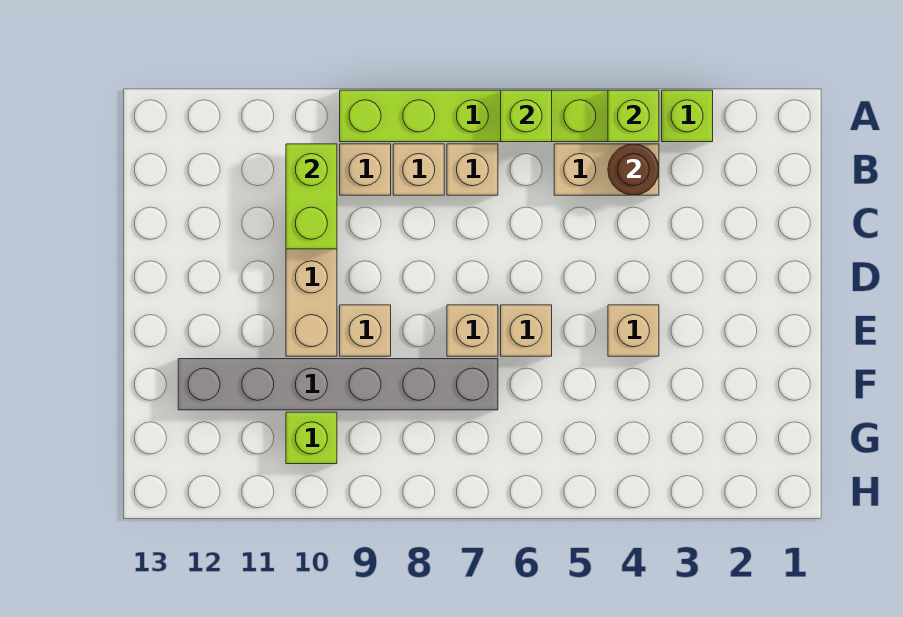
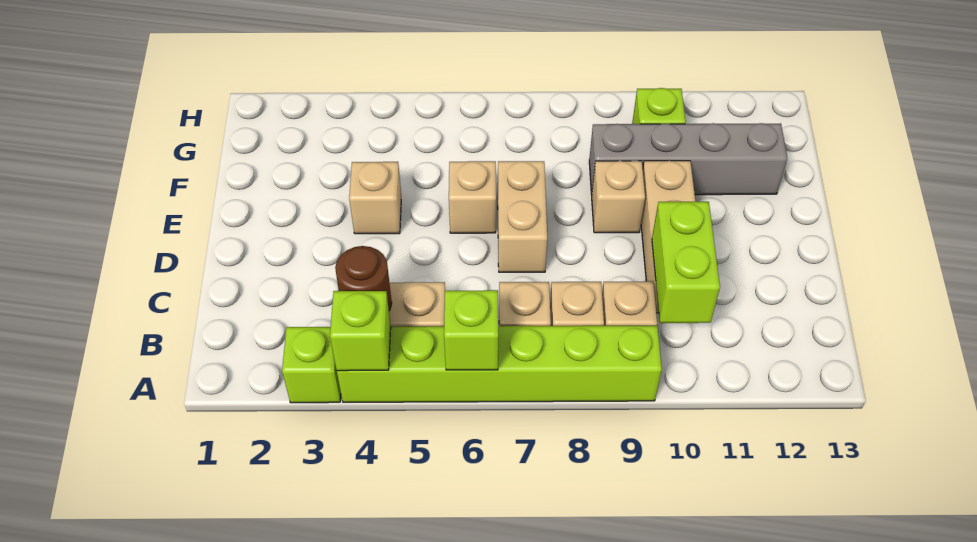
tan 1x1 brick [447,305,498,356] -> tan 1x2 brick [498,161,547,272]
grey 1x6 brick [178,359,498,410] -> grey 1x4 brick [589,123,787,195]

